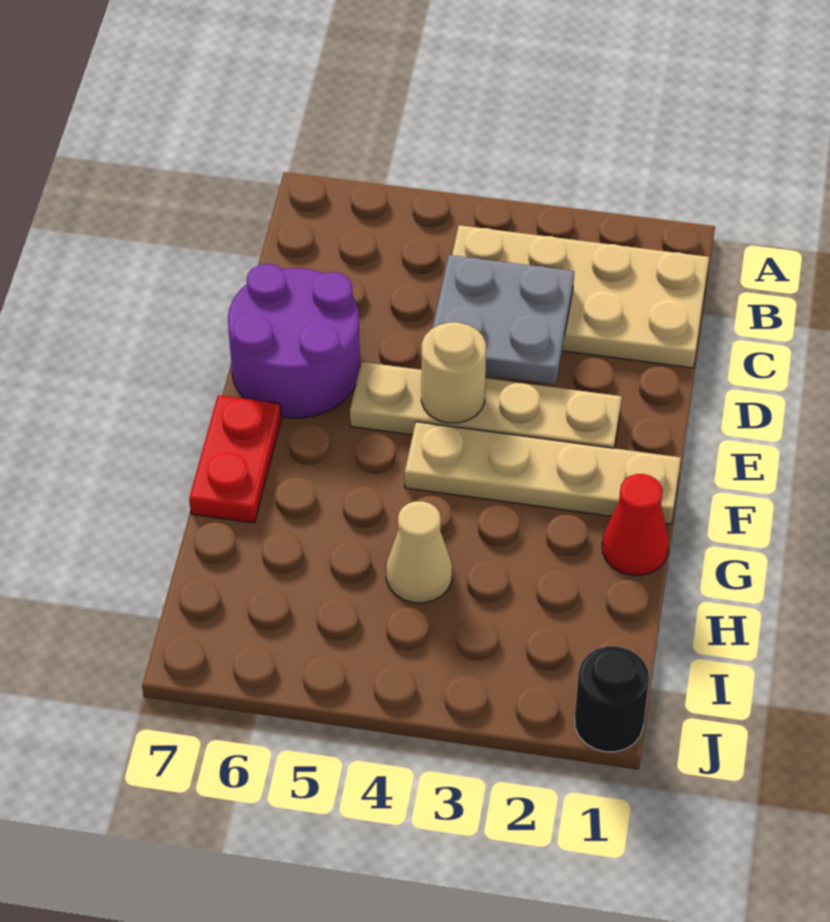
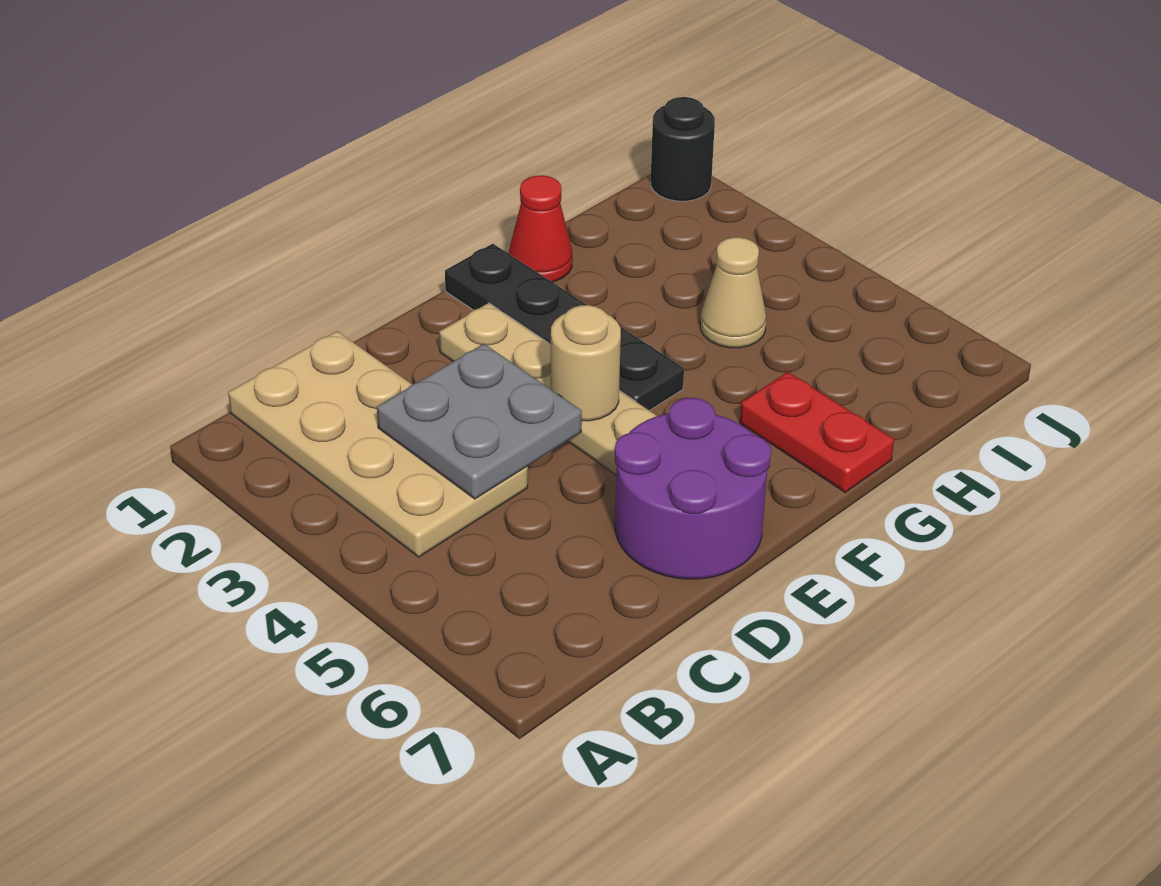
tan 1x4 plate [405,422,681,524] -> black 1x4 plate [445,244,684,411]
red 1x2 plate [189,395,281,523] -> red 1x2 plate turned to [740,372,894,492]

